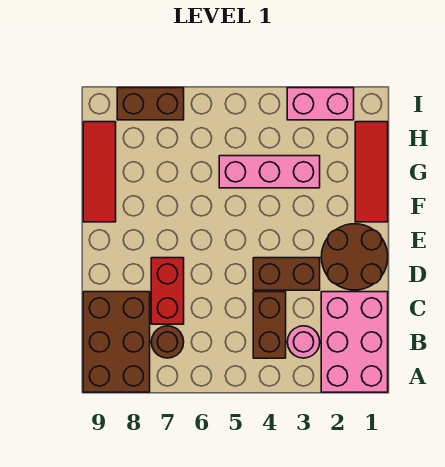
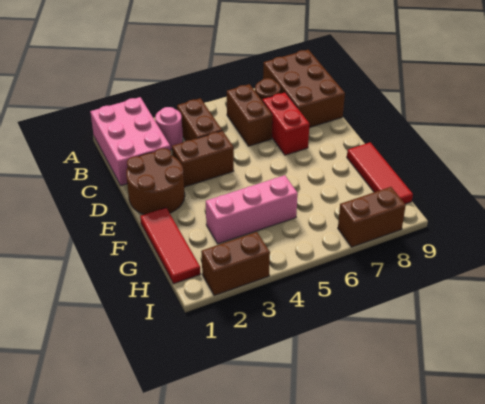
none -> brown 1x2 brick [227,84,272,146]
pink 1x2 brick [287,88,354,120] -> brown 1x2 brick [201,232,270,296]

